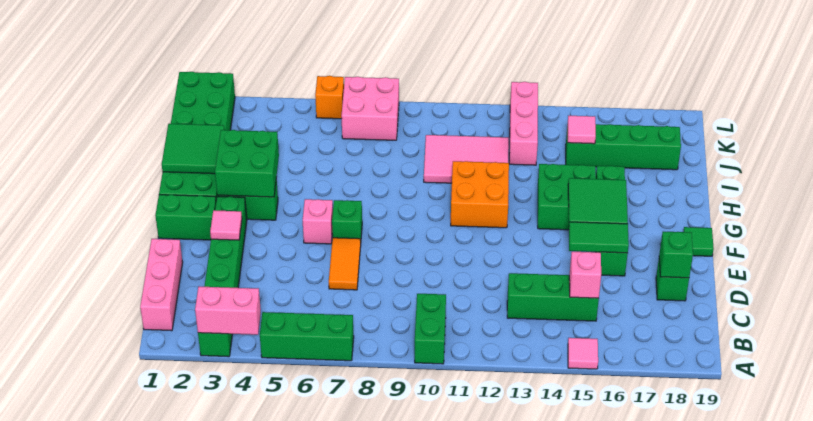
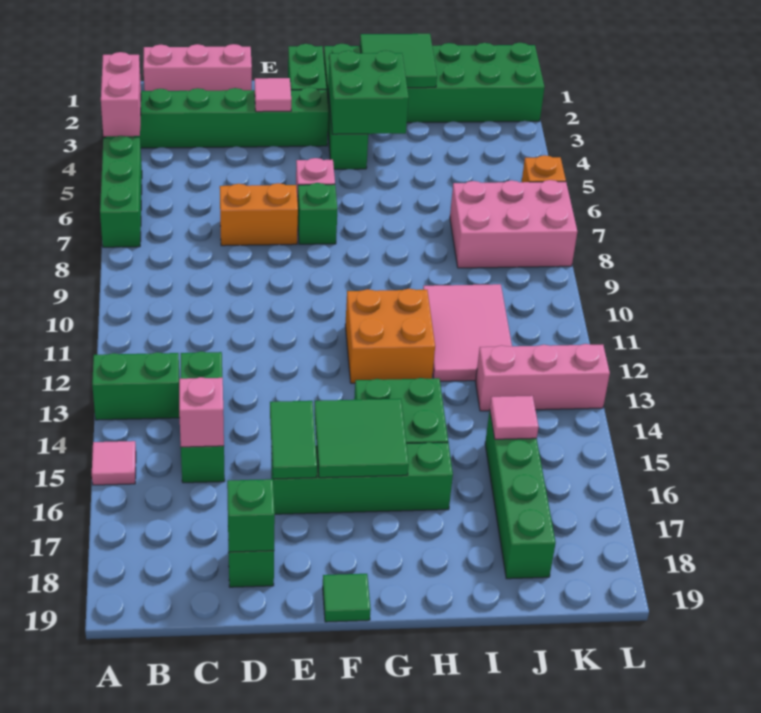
green 1x2 brick [415,294,446,364] -> green 1x2 brick moved to [92,352,180,420]
orange 1x2 tile [329,238,361,290] -> orange 1x2 brick [220,183,298,246]
pink 2x2 brick [342,77,399,140] -> pink 2x3 brick [450,180,577,268]

